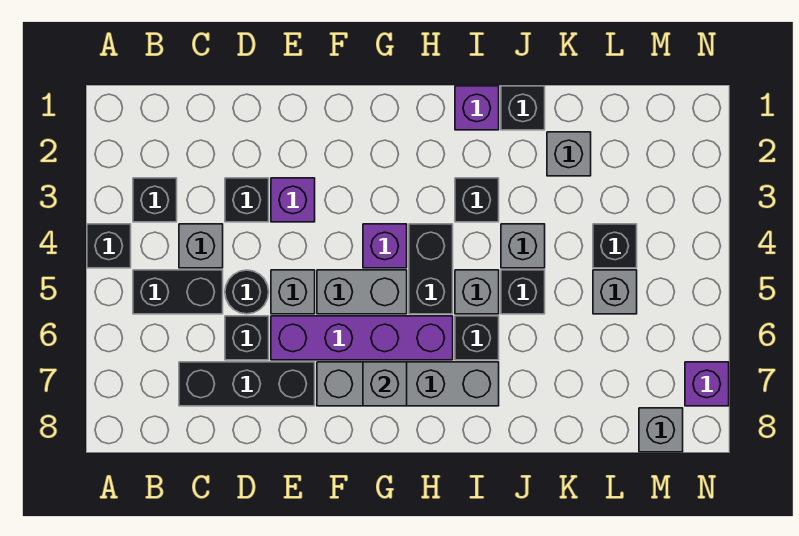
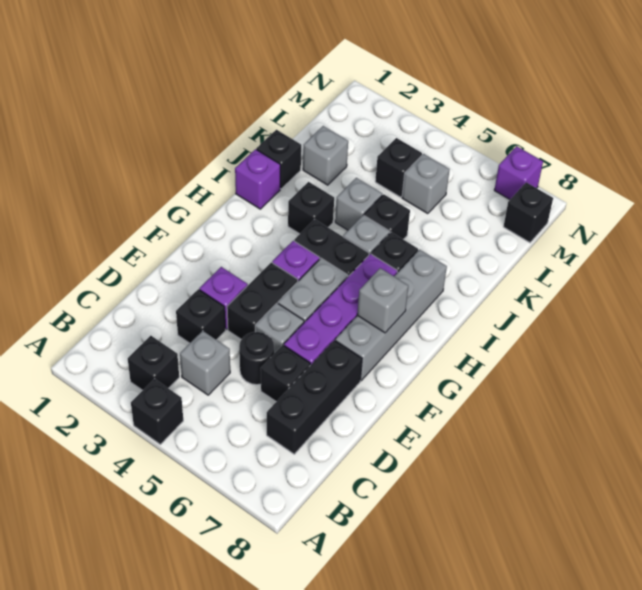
black 1x2 brick [133,270,223,314] -> black 1x2 brick moved to [227,263,298,340]
grey 1x1 brick [639,408,683,452] -> black 1x1 brick [503,182,553,243]

